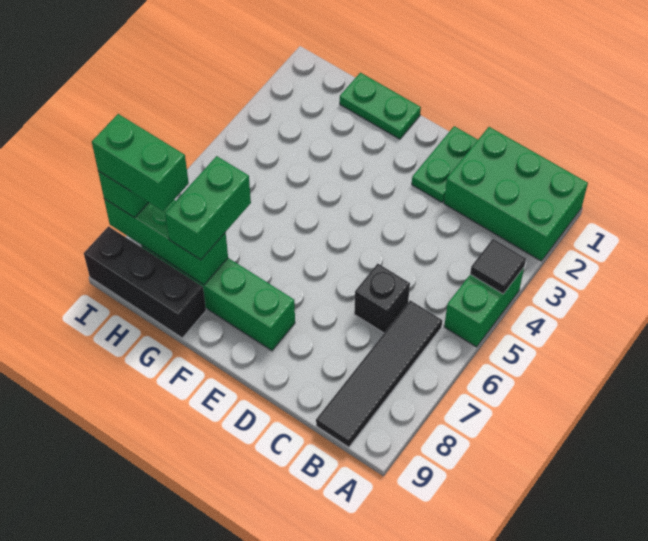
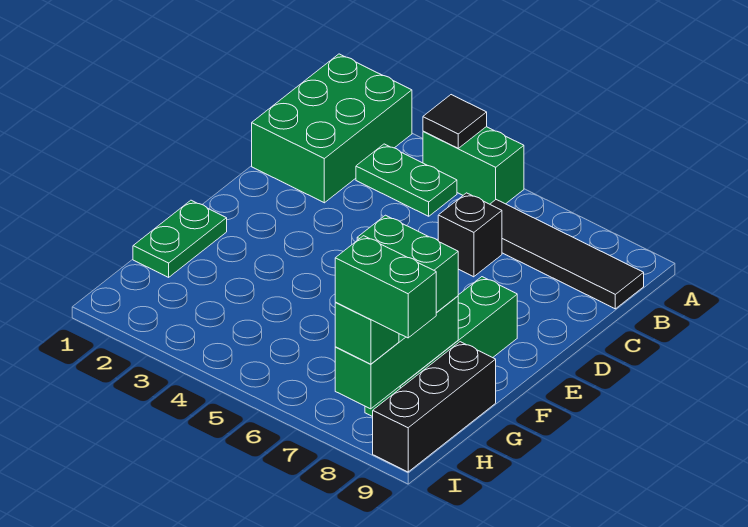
green 1x2 plate [412,126,478,202] -> green 1x2 plate moved to [356,144,457,216]
green 1x2 brick [92,114,189,211] -> green 1x2 brick turned to [335,236,436,338]

